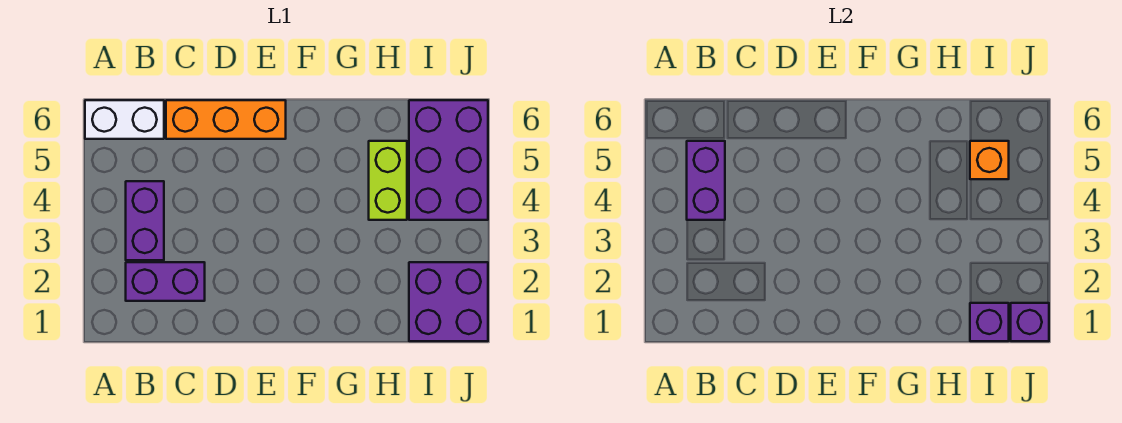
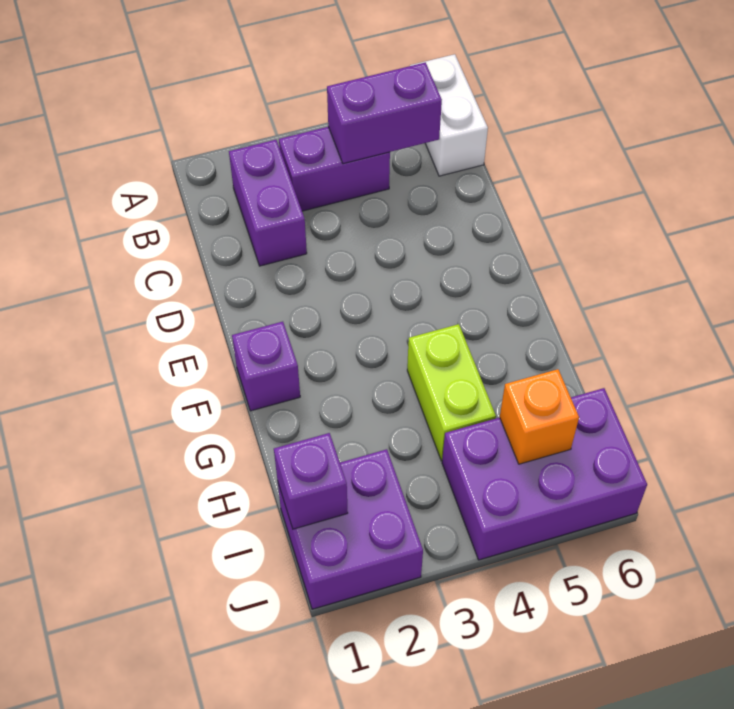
orange 1x3 brick [166,100,286,139] -> none
lime 1x2 brick [369,141,407,220] -> lime 1x2 brick turned to [407,324,496,461]
purple 1x1 brick [1011,303,1049,341] -> purple 1x1 brick moved to [232,322,300,411]

